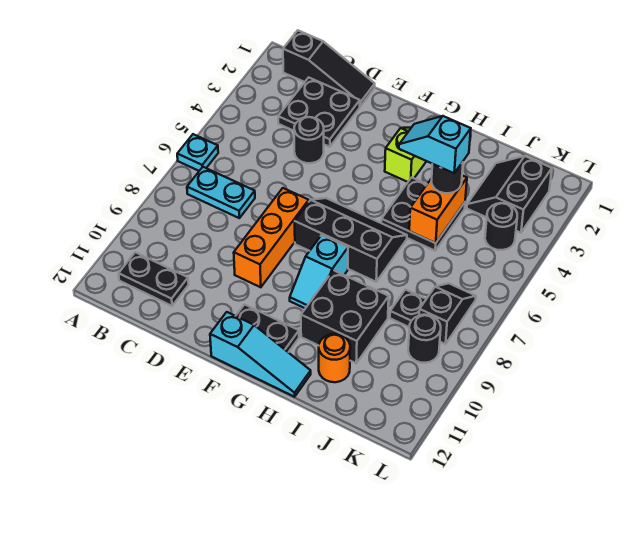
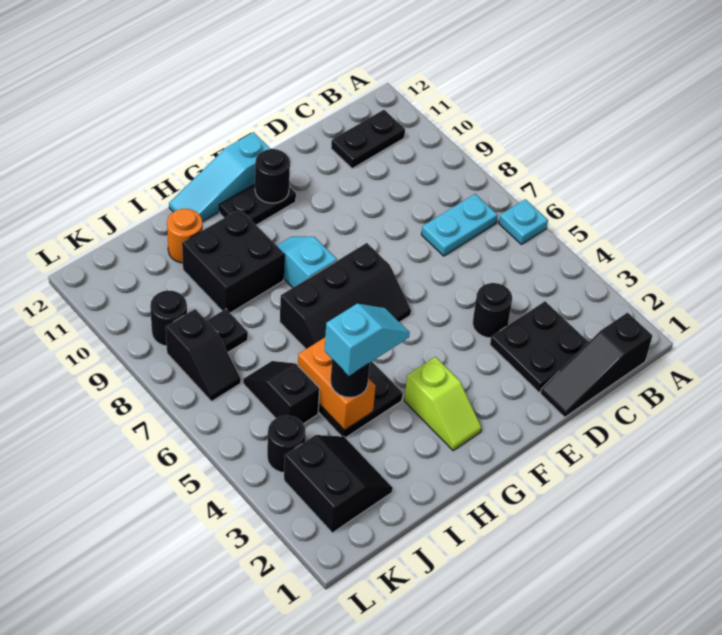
orange 1x3 brick [234,188,309,287] -> none
none -> black 1x1 round brick [255,149,290,203]
none -> black 1x2 slope [243,361,320,424]

